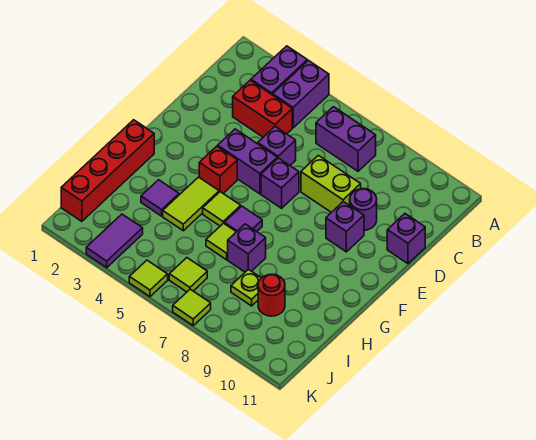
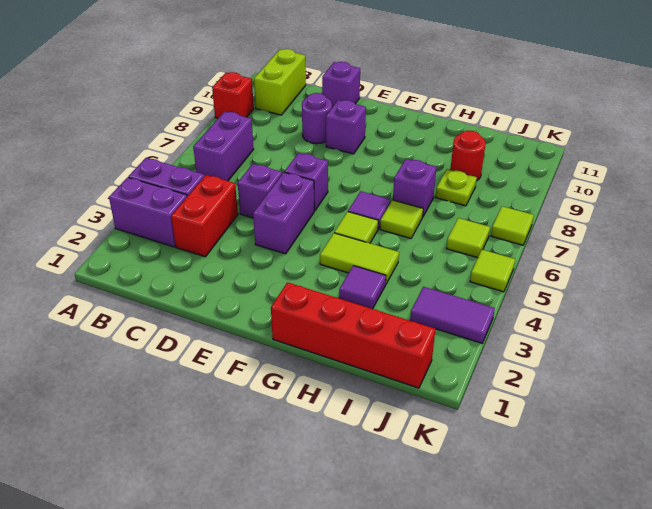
lime 1x2 brick [301,155,361,212] -> lime 1x2 brick moved to [254,49,306,115]
red 1x1 brick [199,146,237,193] -> red 1x1 brick moved to [212,72,254,118]

